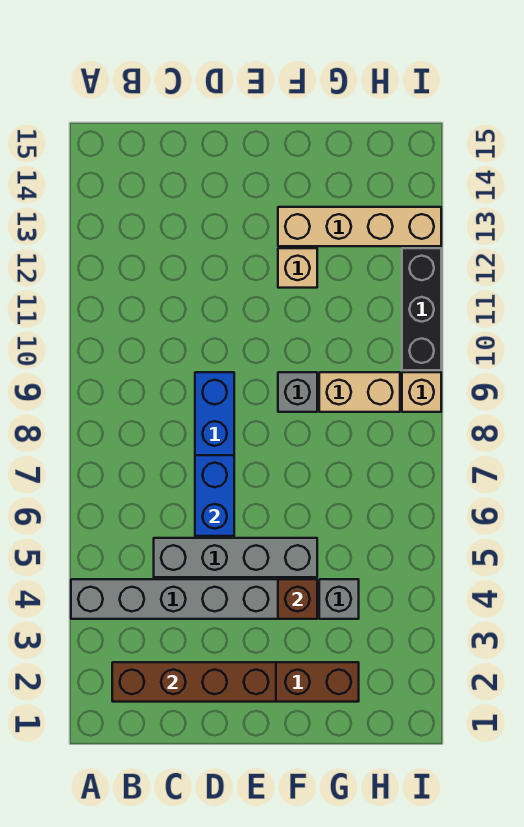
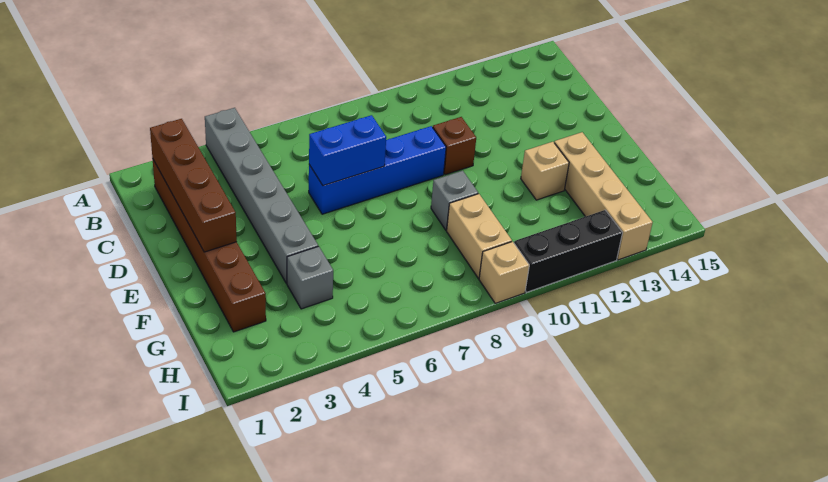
grey 1x4 brick [154,538,317,577] -> none
brown 1x1 brick [278,579,317,619] -> brown 1x1 brick moved to [433,117,476,175]

